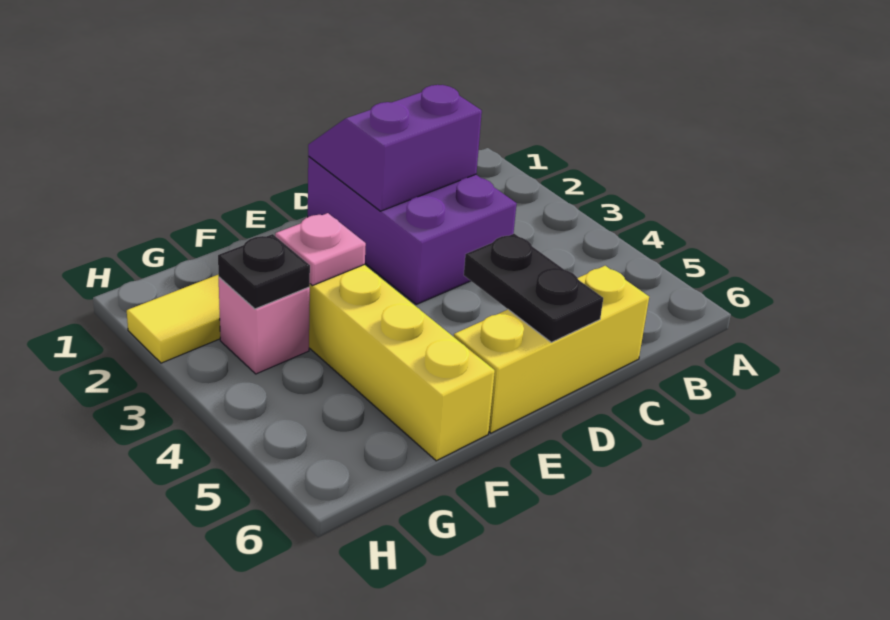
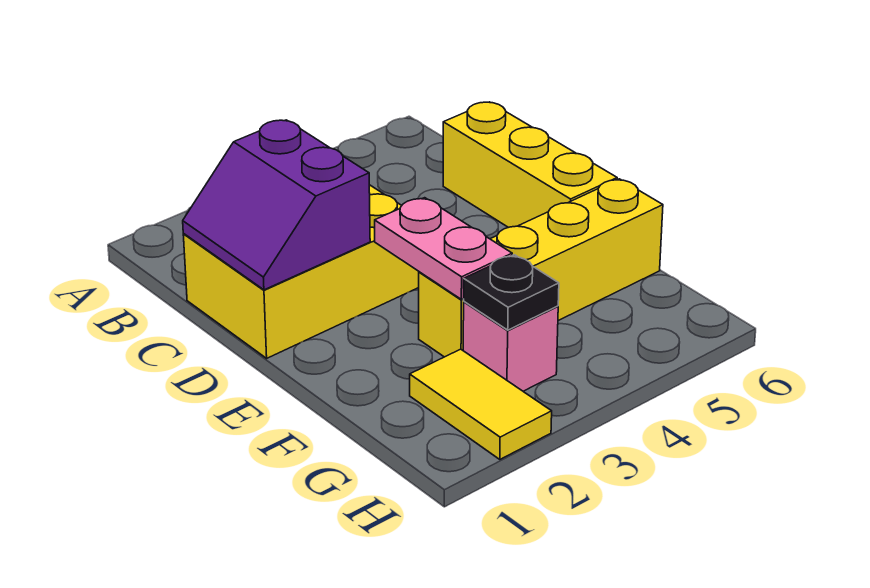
purple 2x3 brick [308,157,517,304] -> yellow 2x3 brick [183,185,419,358]
black 1x2 plate [464,234,603,342] -> none
pink 1x1 plate [275,213,366,286] -> pink 1x2 plate [375,198,512,299]

